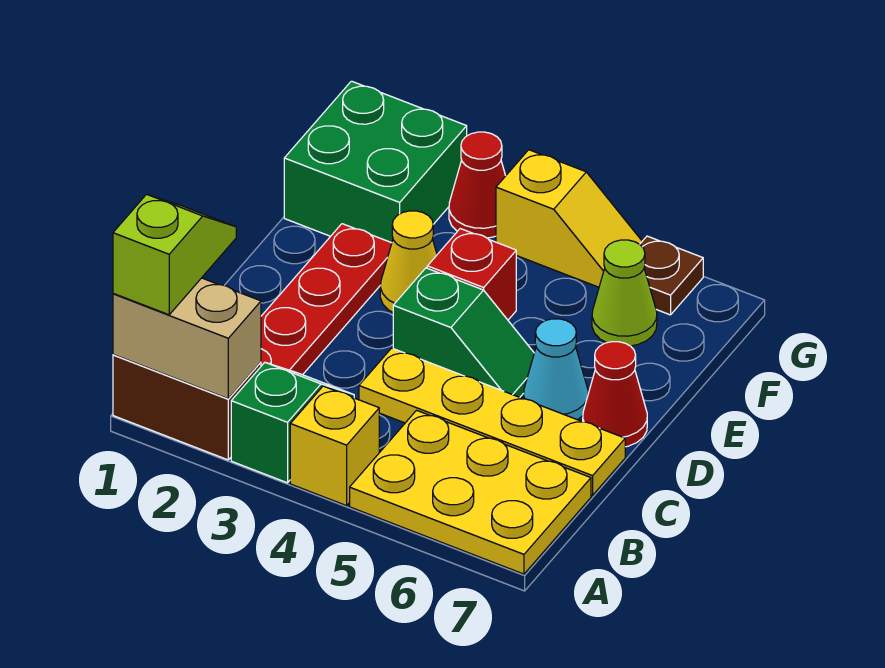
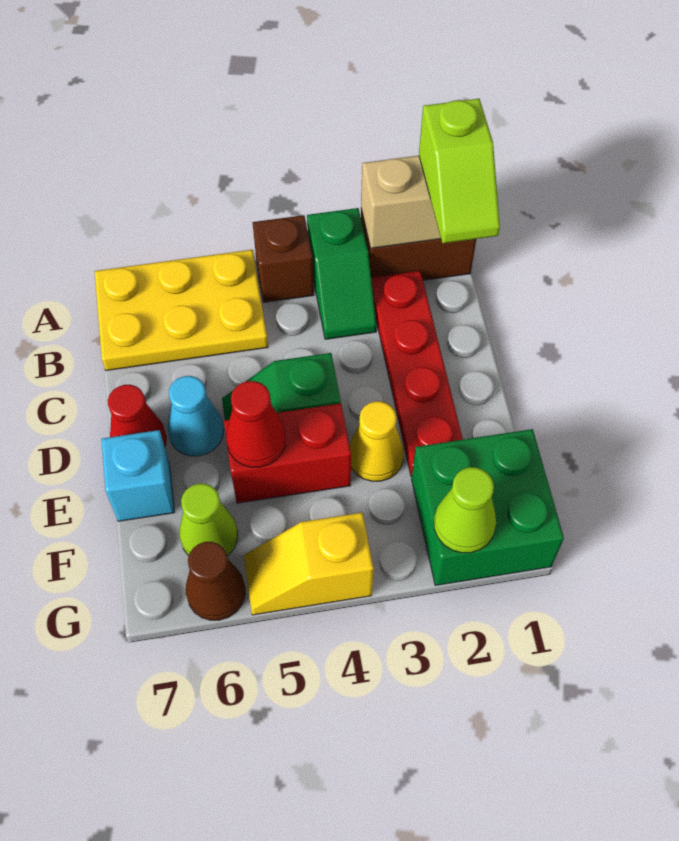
yellow 1x1 brick [290,386,379,506] -> brown 1x1 brick [252,215,314,302]
yellow 1x4 plate [359,348,625,495] -> none
red 1x1 brick [427,229,516,320] -> red 1x2 brick [224,403,351,503]
none -> cyan 1x1 brick [101,430,175,521]
none -> lime 1x1 cone [434,467,496,553]
red 1x1 cone [449,132,505,238] -> red 1x1 cone moved to [226,381,285,467]
brown 1x1 plate [640,236,703,315] -> brown 1x1 cone [186,542,245,620]

